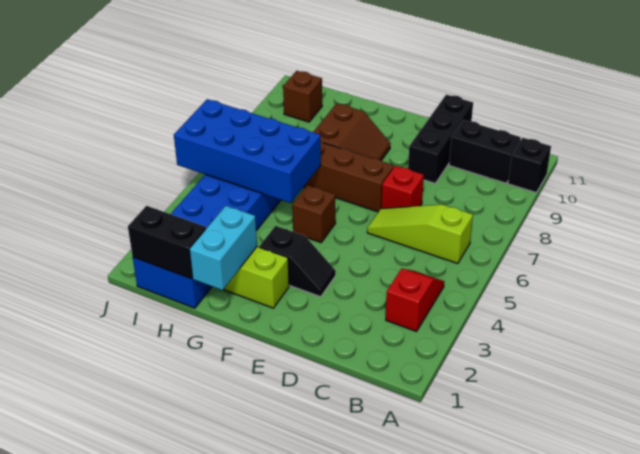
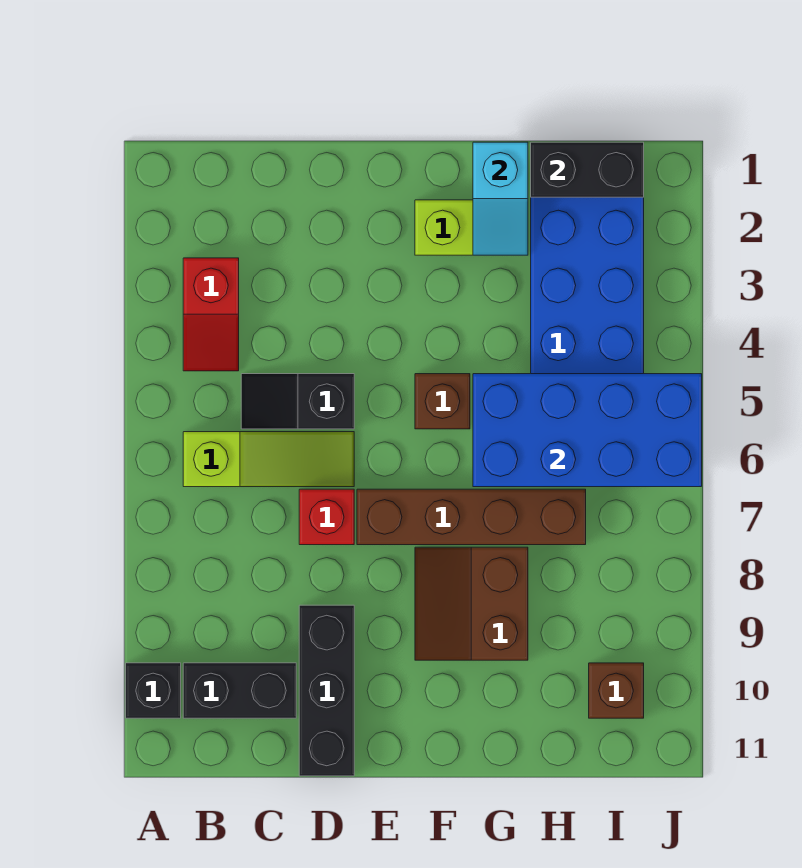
black 1x2 slope [259,226,336,297] -> black 1x2 slope moved to [241,374,354,429]
cyan 1x2 brick [190,206,257,290] -> cyan 1x2 slope [473,142,528,255]

